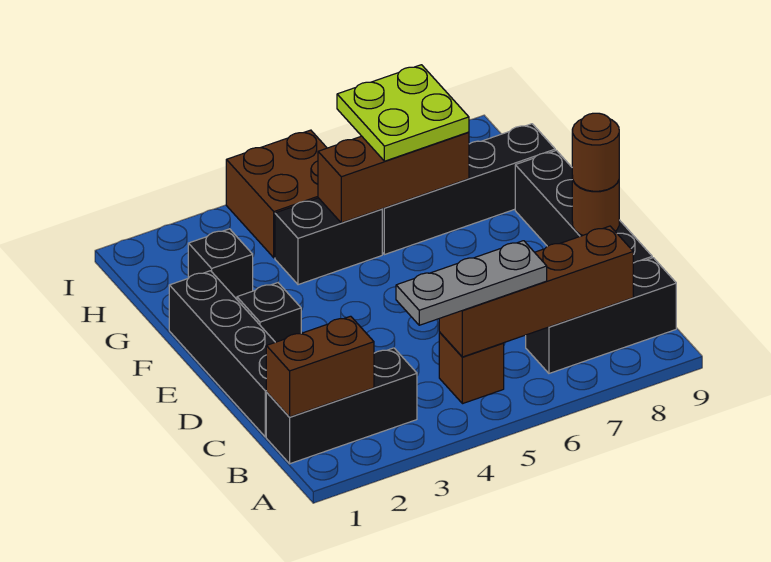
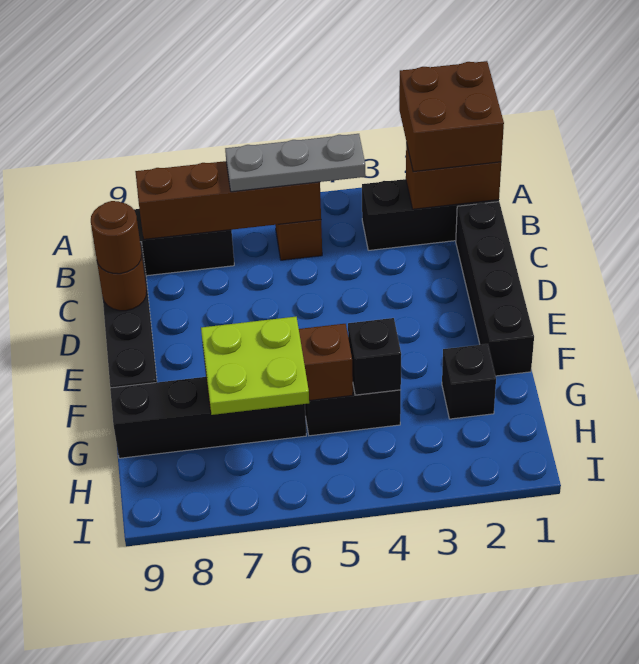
black 1x1 brick [237,283,301,342] -> black 1x1 brick moved to [348,318,401,395]
brown 2x2 brick [226,130,327,258] -> brown 2x2 brick moved to [399,61,504,172]

